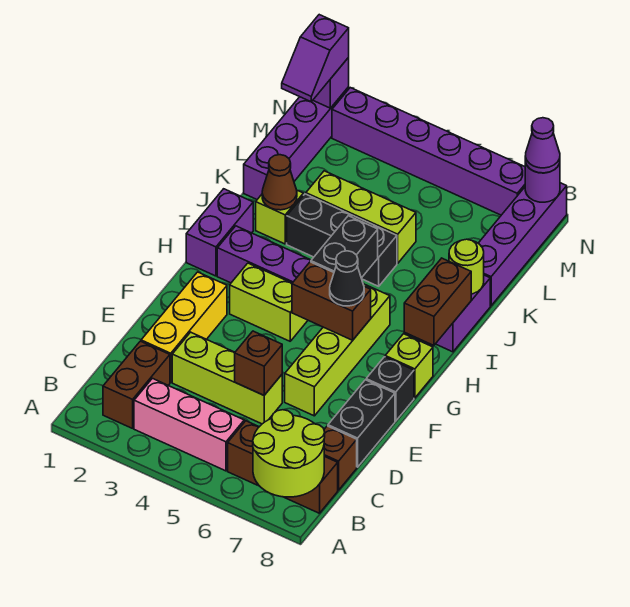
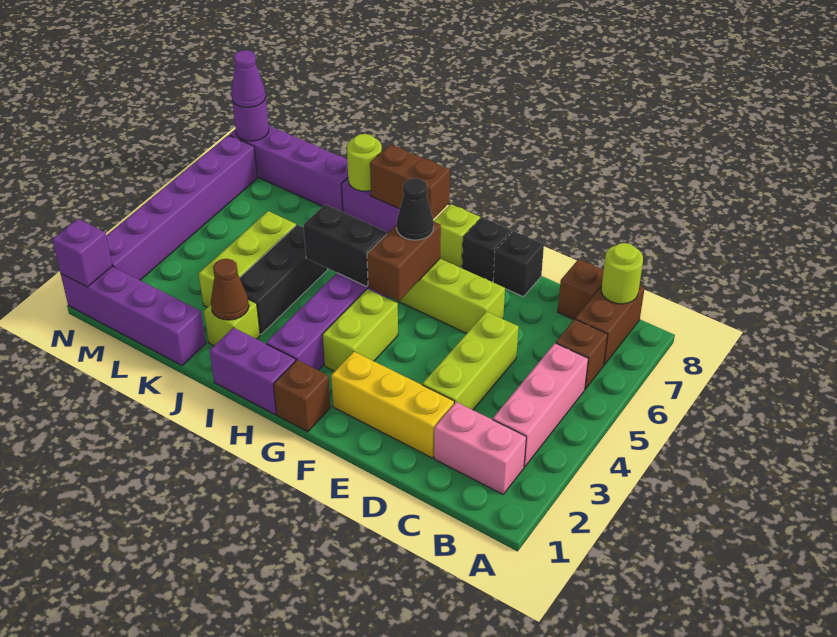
lime 2x2 round brick [253,410,325,497] -> lime 1x1 round brick [601,243,643,304]
brown 1x2 brick [103,341,170,428] -> pink 1x2 brick [434,402,526,494]
brown 1x1 brick [235,331,282,395] -> brown 1x1 brick moved to [274,360,331,432]
black 1x2 brick [328,380,395,467] -> black 1x1 brick [493,231,544,297]
purple 1x2 slope [282,15,349,102] -> none

